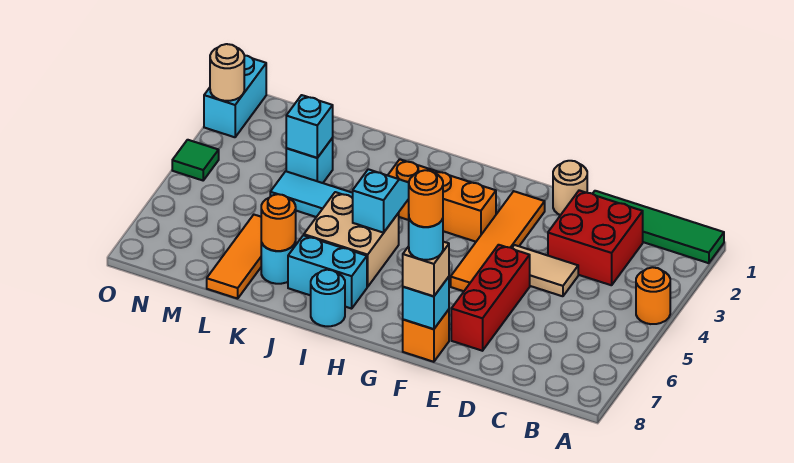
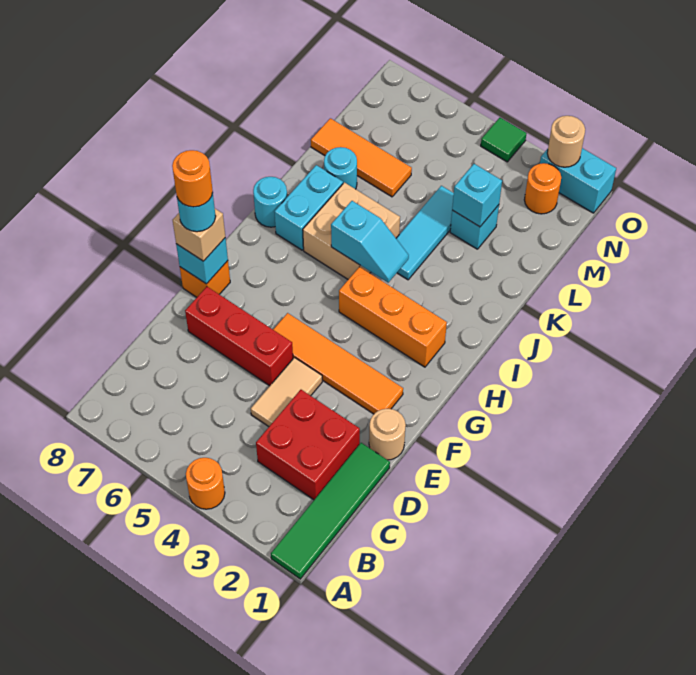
orange 1x3 brick [388,159,496,242] -> orange 1x3 brick turned to [339,267,447,367]
orange 1x1 round brick [261,194,296,251] -> orange 1x1 round brick moved to [524,163,561,214]

